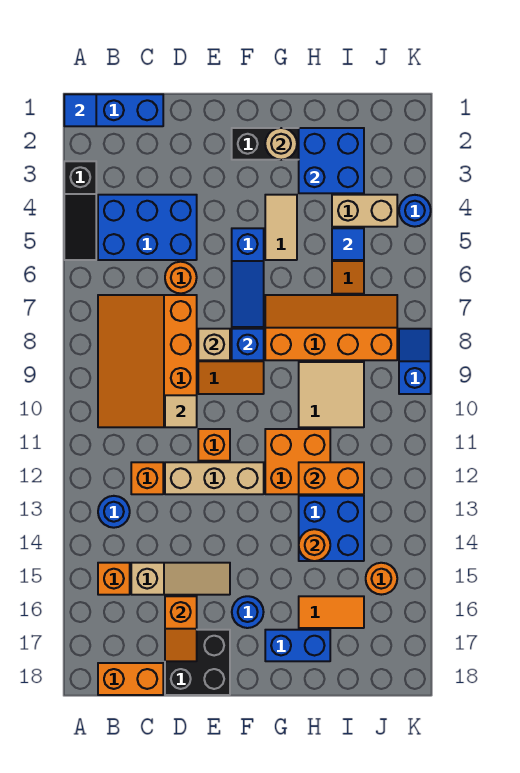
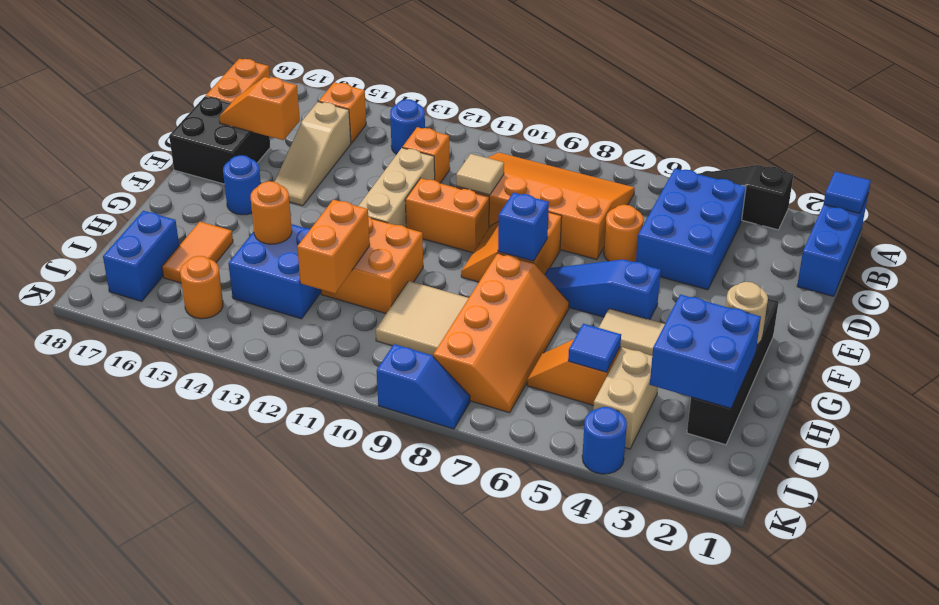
tan 1x1 brick [198,329,230,360] -> none
orange 1x1 brick [198,429,230,461] -> orange 1x2 brick [405,178,489,253]
blue 1x2 brick [265,630,330,661] -> blue 1x2 brick moved to [103,211,179,301]

